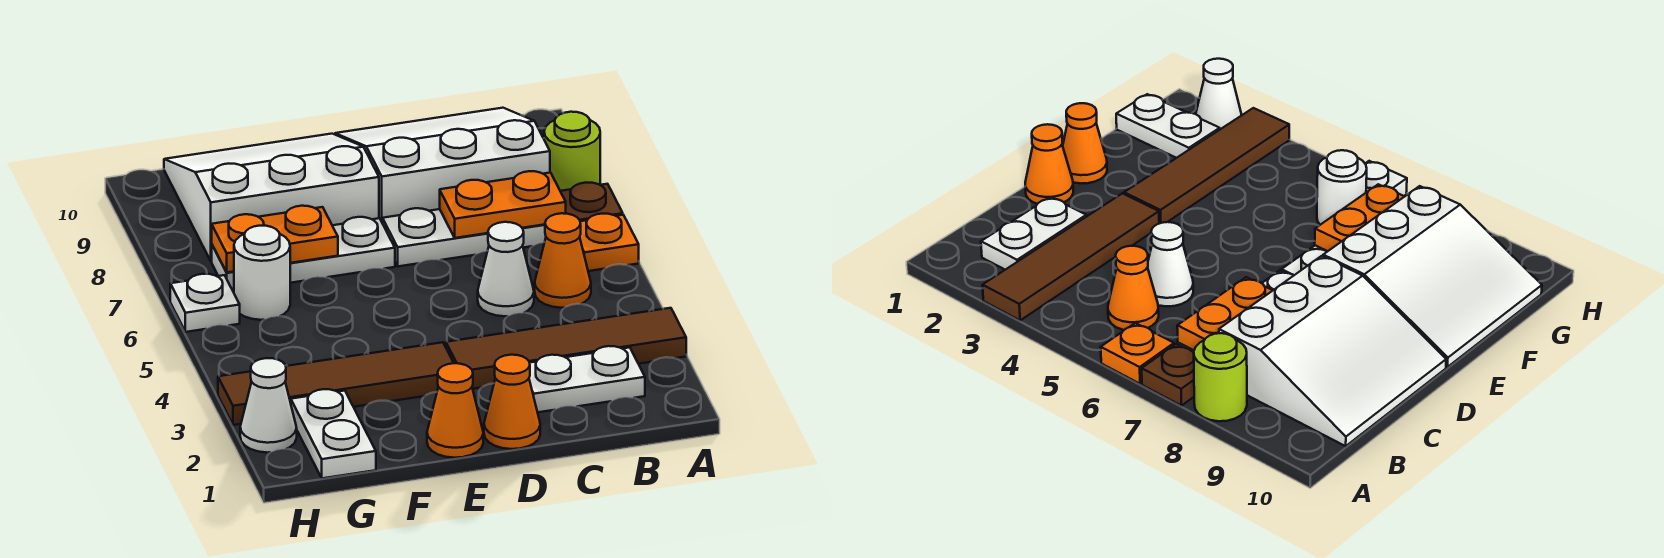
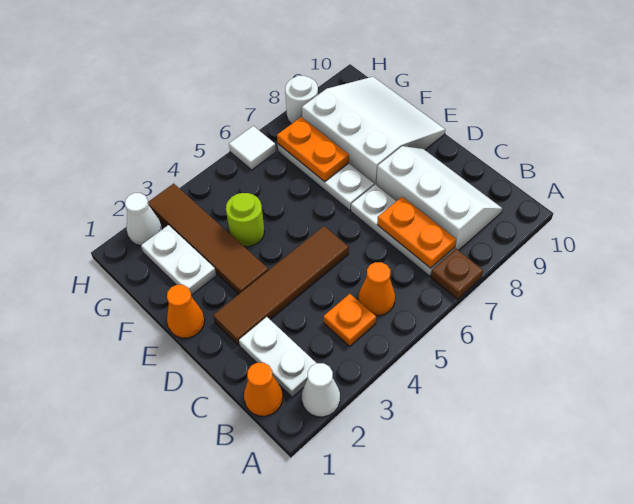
brown 1x4 tile [446,308,686,389] -> brown 1x4 tile turned to [213,226,349,345]
orange 1x1 plate [580,214,639,271] -> orange 1x1 plate moved to [324,294,376,346]
lime 1x1 round brick [544,112,600,191] -> lime 1x1 round brick moved to [226,193,264,247]
white 3x3 slope [335,108,550,223] -> white 2x3 slope [376,146,502,250]
white 1x1 cone [478,222,534,316] -> white 1x1 cone moved to [302,363,340,417]
orange 1x1 cone [484,355,540,449] -> orange 1x1 cone moved to [244,363,283,416]
white 1x2 plate [291,389,376,478] -> white 1x2 plate turned to [141,225,216,295]
white 1x1 round brick [234,226,290,320] -> white 1x1 round brick moved to [285,76,318,124]
white 1x1 plate [170,274,240,332] -> white 1x1 tile [229,126,276,170]

